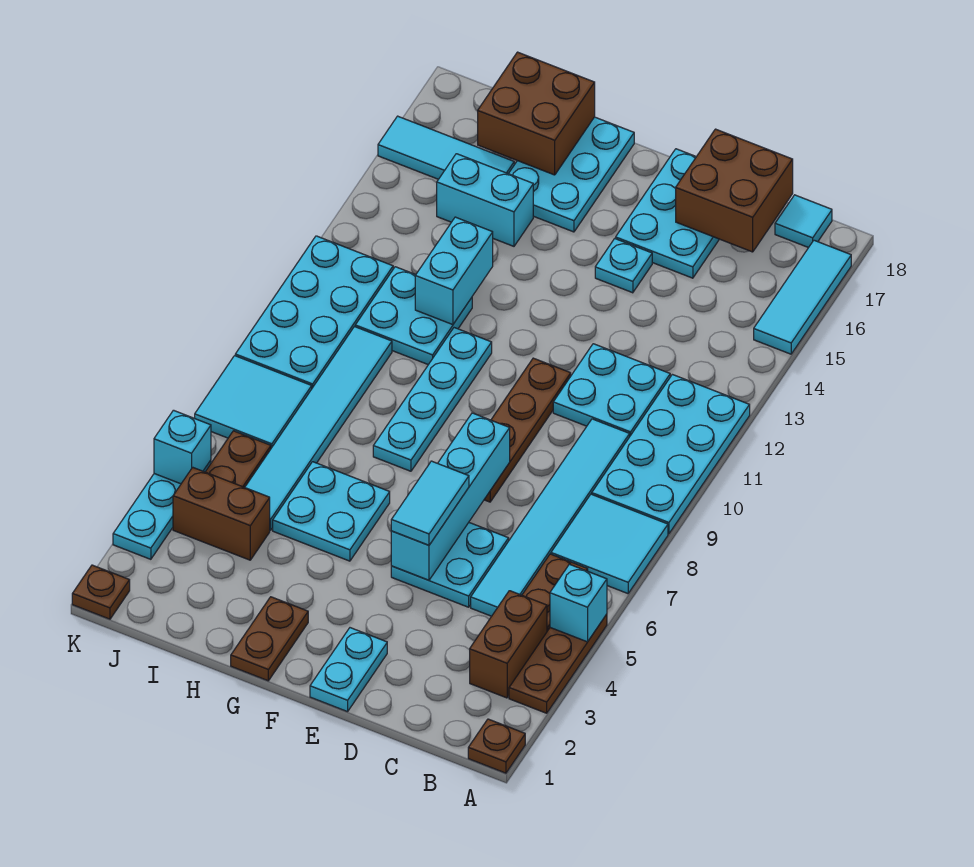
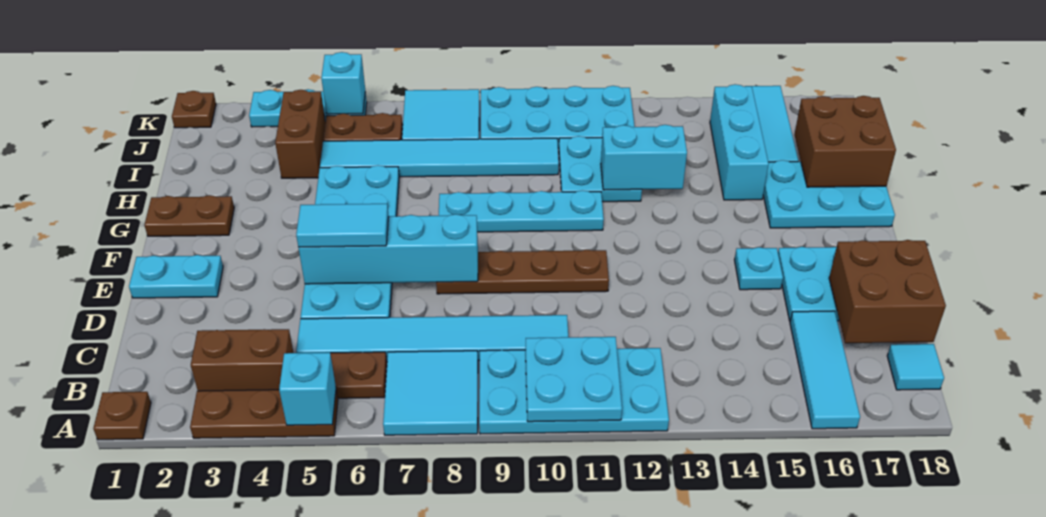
cyan 1x3 tile [754,240,851,354] -> cyan 1x3 tile turned to [790,311,860,429]
cyan 2x2 plate [553,344,670,436] -> cyan 2x2 plate moved to [526,337,622,422]
cyan 1x2 brick [437,154,533,246] -> cyan 1x3 brick [710,84,769,200]

